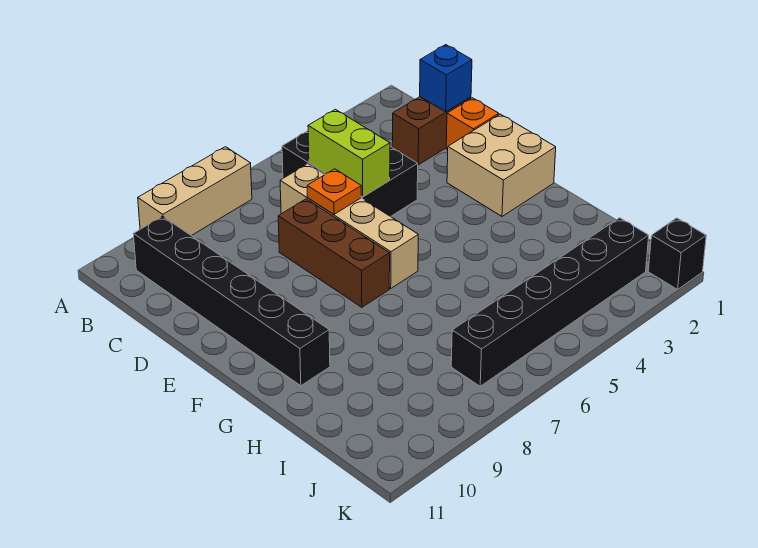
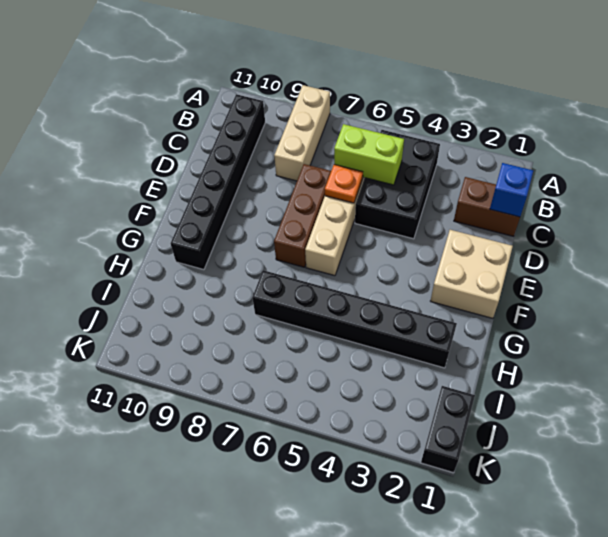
tan 1x3 brick [138,147,252,236] -> tan 1x3 brick turned to [274,85,330,181]
lime 1x2 brick [308,109,390,197] -> lime 1x2 brick turned to [334,124,404,185]
orange 1x1 brick [446,98,499,150] -> none
black 1x6 brick [451,218,649,386] -> black 1x6 brick moved to [252,270,457,368]
black 1x1 brick [648,218,706,289] -> black 1x2 brick [421,386,475,473]

